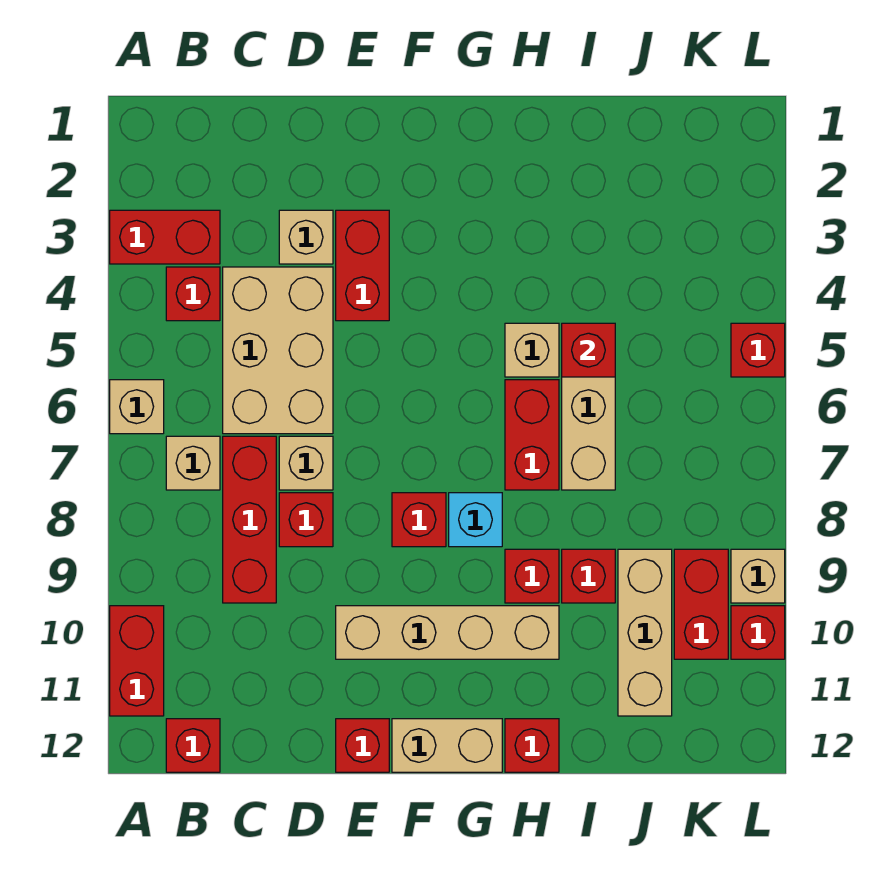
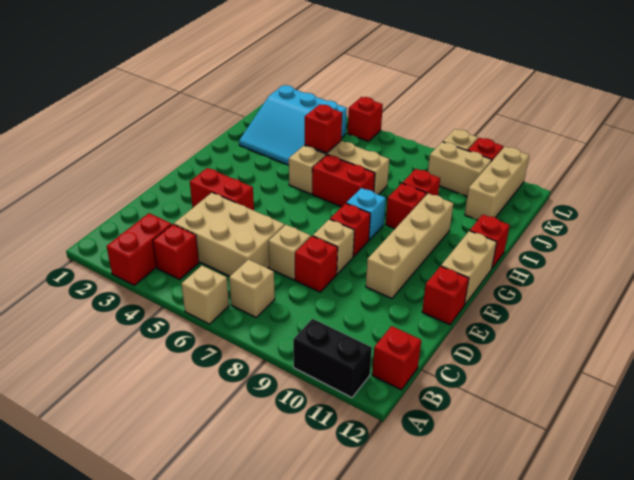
red 1x2 brick [110,606,164,716] -> black 1x2 brick [293,319,372,398]
red 1x3 brick [223,436,276,603] -> none
tan 1x1 brick [279,210,333,264] -> tan 1x1 brick moved to [313,219,354,274]
none -> cyan 3x3 slope [239,85,347,165]
tan 1x3 brick [618,549,672,716] -> tan 1x3 brick turned to [465,147,529,220]
red 1x2 brick [674,549,728,659] -> tan 1x2 brick [428,142,492,196]

